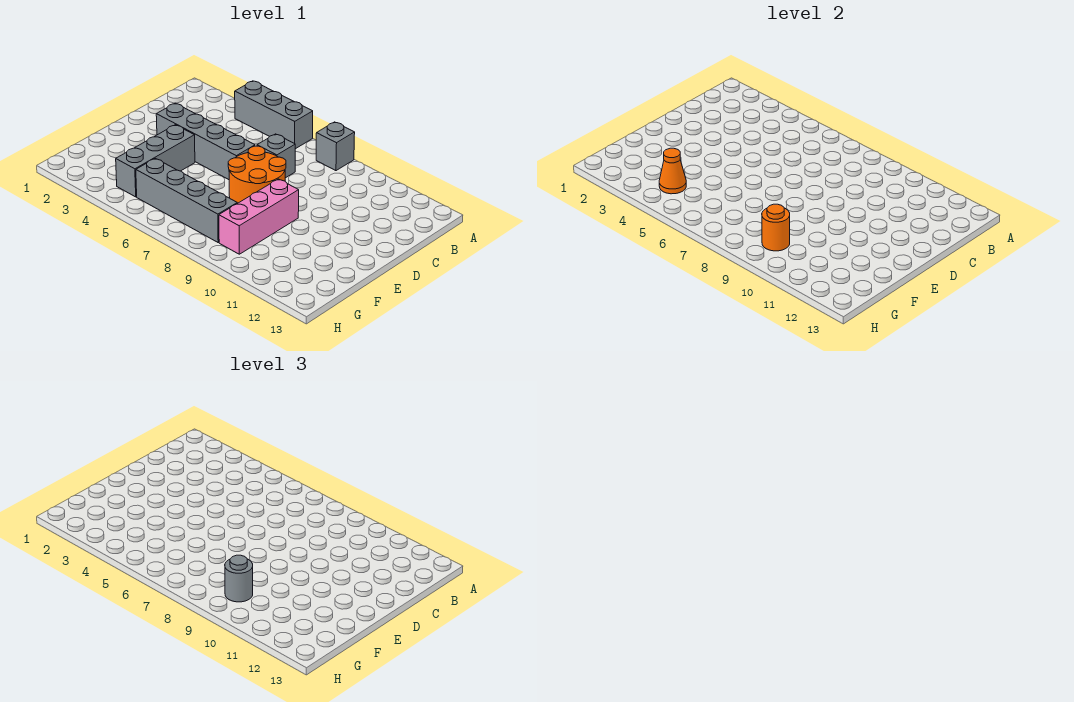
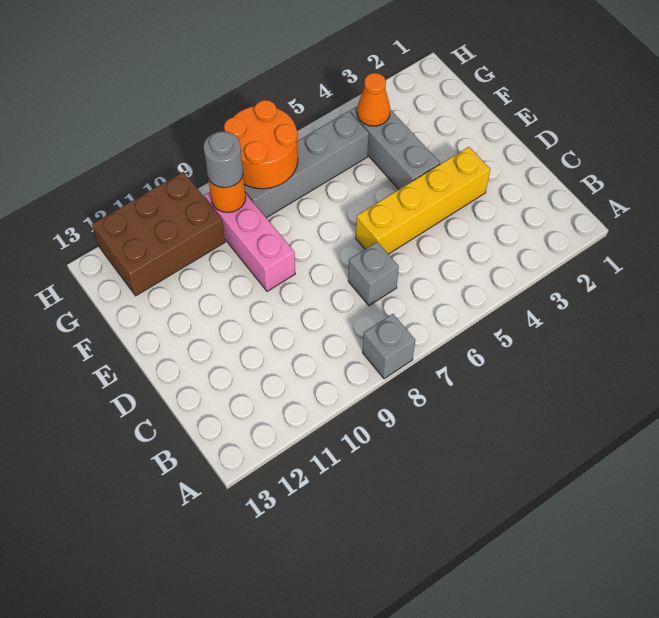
grey 1x3 brick [235,81,313,149] -> none
grey 1x4 brick [156,103,255,180] -> yellow 1x4 brick [356,147,490,254]
orange 2x2 round brick [228,146,286,203] -> orange 2x2 round brick moved to [224,100,298,189]
none -> brown 2x3 brick [92,172,225,296]

